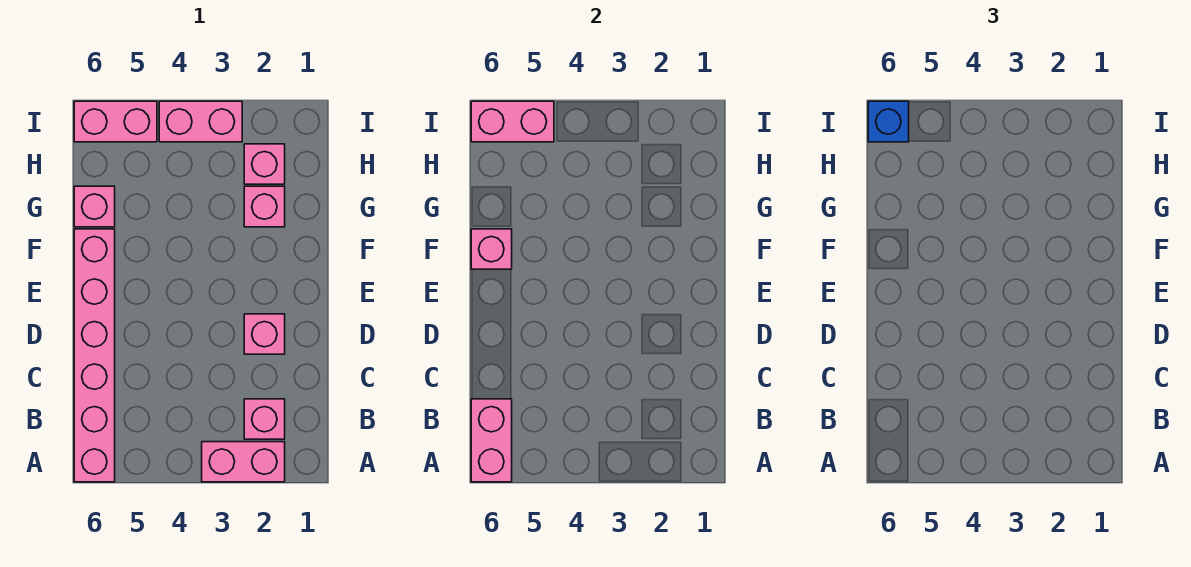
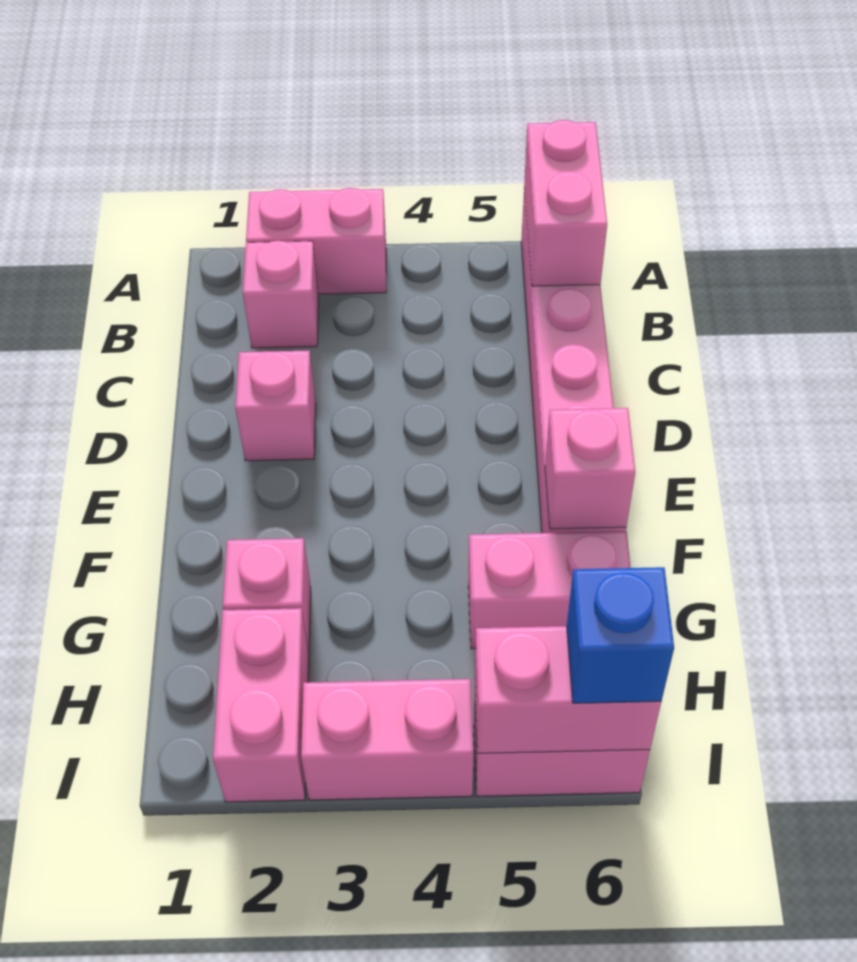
pink 1x1 brick [74,186,115,227] -> pink 1x2 brick [468,531,631,649]
pink 1x1 brick [244,144,285,184] -> pink 1x2 brick [213,608,309,802]

